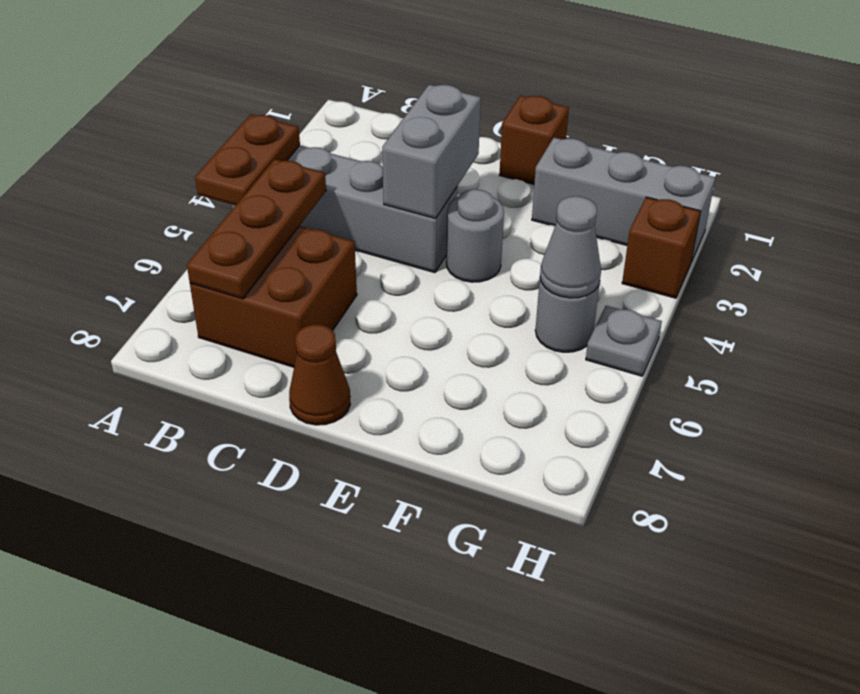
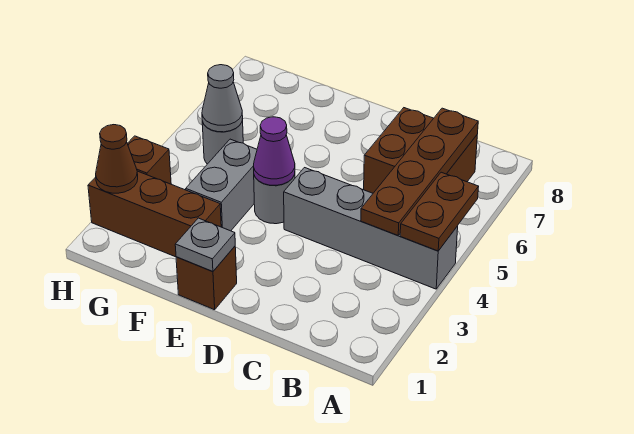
brown 1x3 plate [187,159,326,299] -> brown 1x4 plate [361,108,478,235]
grey 1x2 brick [382,85,481,218] -> grey 1x2 brick moved to [186,139,257,231]
brown 1x1 cone [289,325,350,425] -> brown 1x1 cone moved to [96,125,138,193]
none -> purple 1x1 cone [253,117,295,185]
grey 1x3 brick [532,138,715,262] -> brown 1x3 brick [88,171,221,257]
grey 1x1 plate [586,306,662,376] -> grey 1x1 plate moved to [175,218,235,272]

